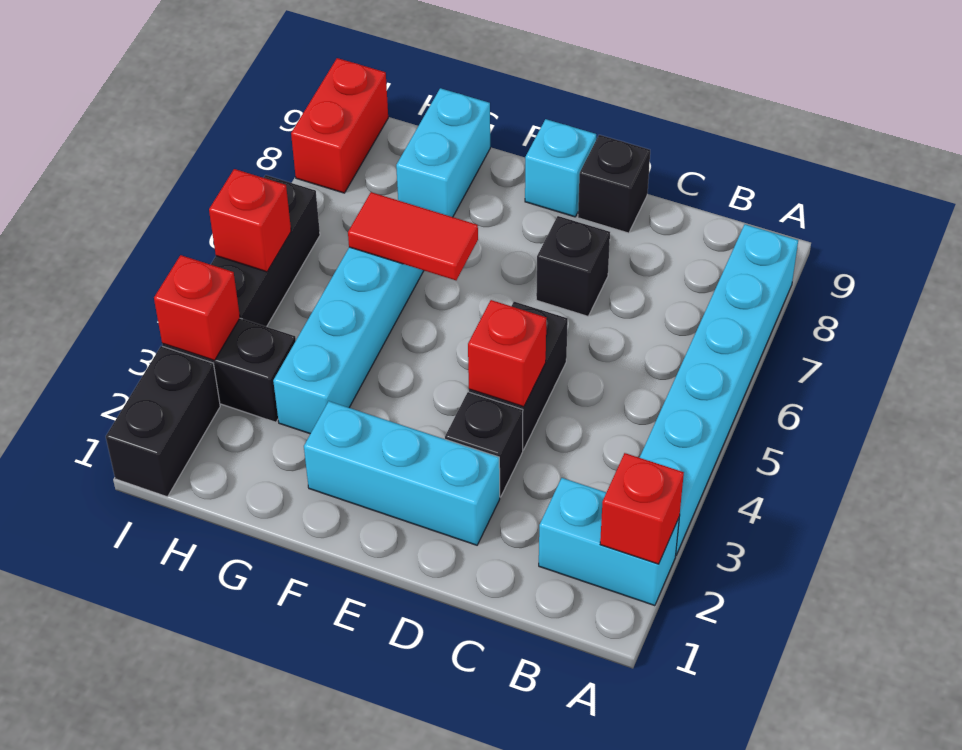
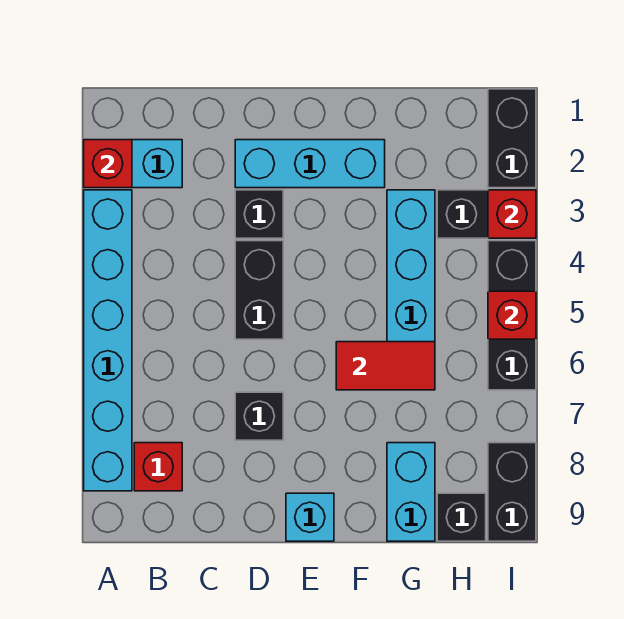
red 1x1 brick [468,300,546,407] -> red 1x1 brick moved to [134,443,182,491]
black 1x1 brick [578,135,650,233] -> black 1x1 brick moved to [437,493,486,541]
red 1x2 brick [291,58,388,193] -> black 1x2 brick [488,443,536,541]

